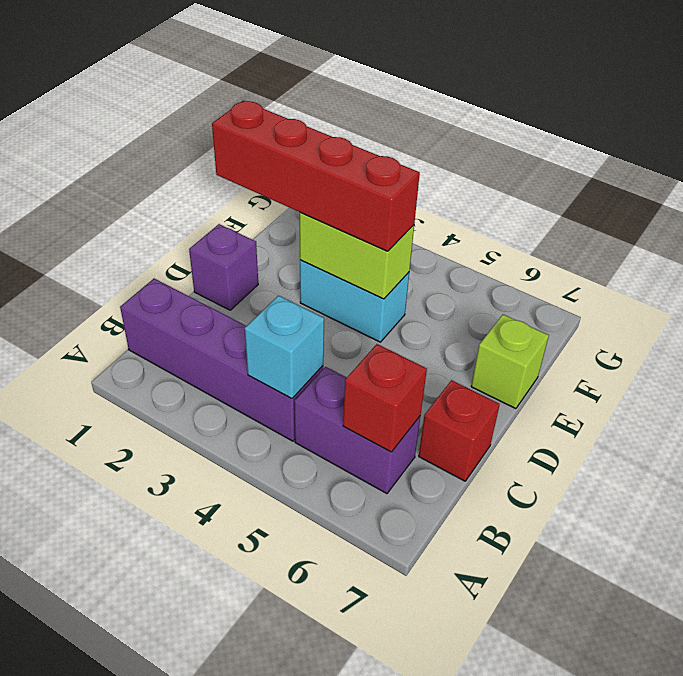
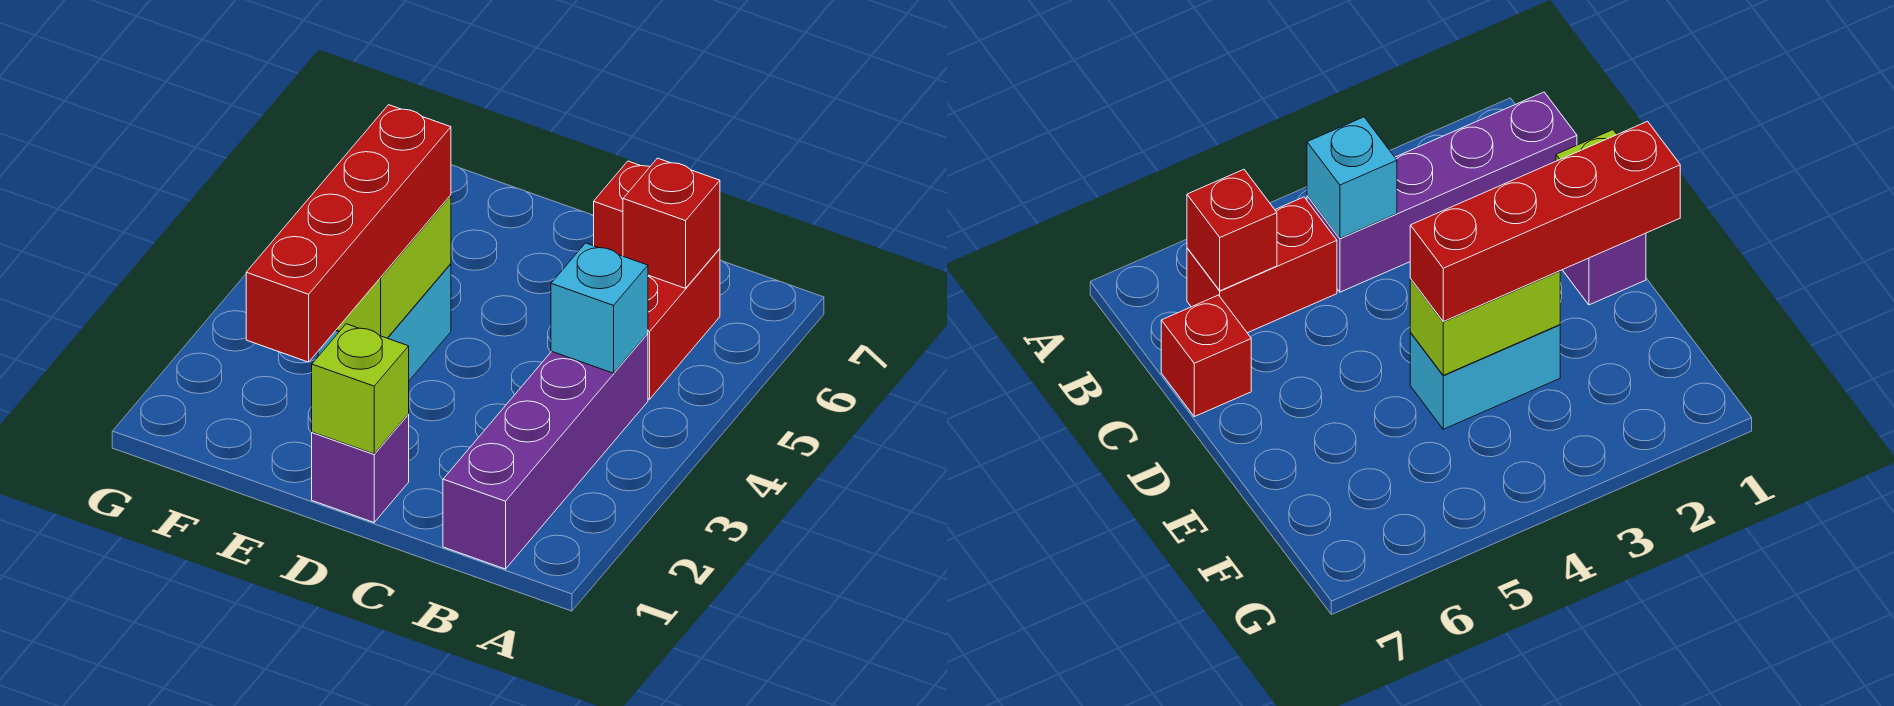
purple 1x2 brick [294,367,420,494] -> red 1x2 brick [648,249,720,399]
lime 1x1 brick [471,314,549,409] -> lime 1x1 brick moved to [312,324,409,454]

